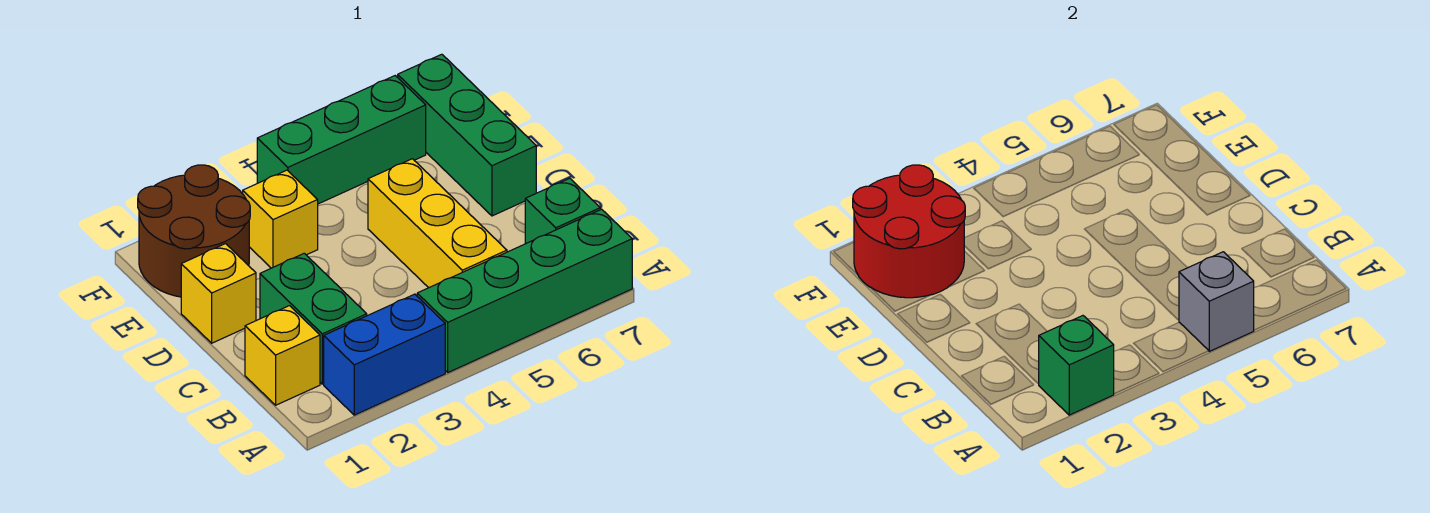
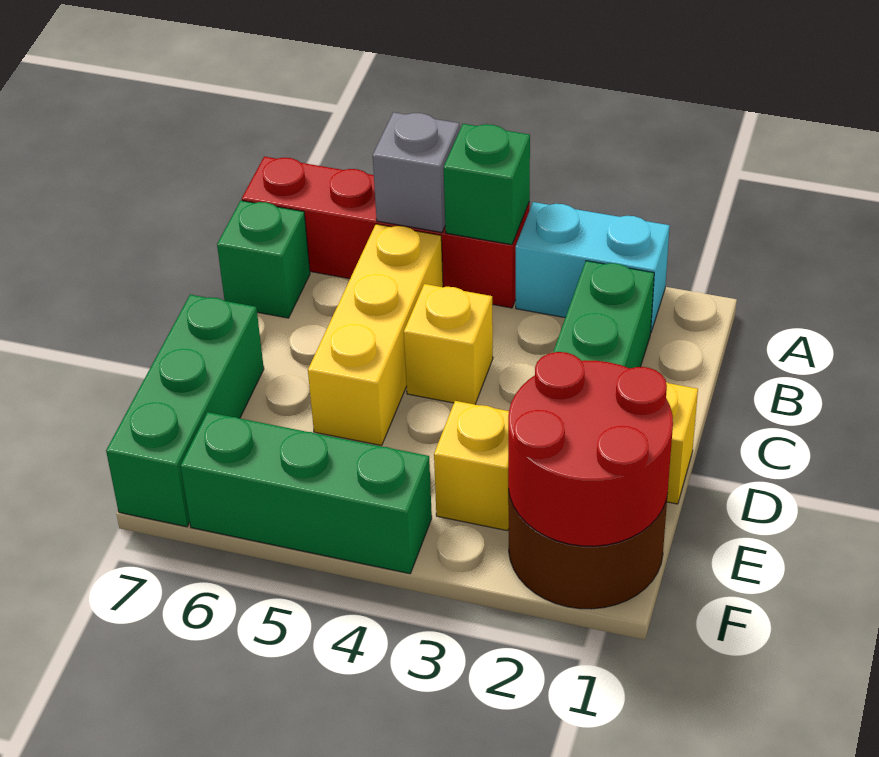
blue 1x2 brick [324,294,445,415] -> cyan 1x2 brick [516,202,670,332]
green 1x1 brick [1039,316,1114,415] -> green 1x1 brick moved to [444,124,530,245]
green 1x4 brick [417,209,632,372] -> red 1x4 brick [242,157,530,308]
yellow 1x1 brick [245,306,320,405] -> yellow 1x1 brick moved to [404,284,493,404]

